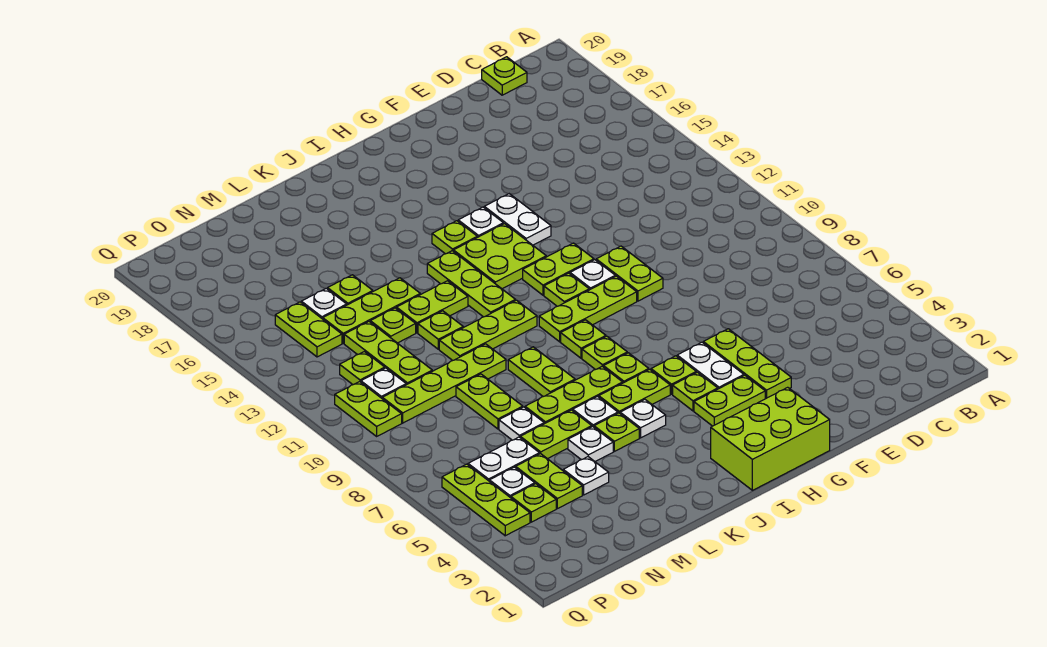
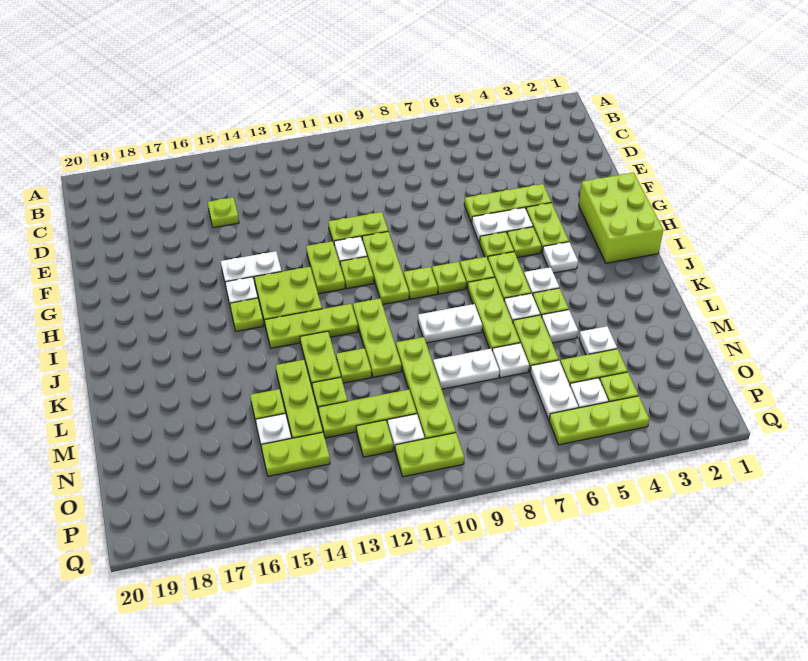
lime 1x1 plate [482,57,527,95] -> lime 1x1 plate moved to [208,197,239,228]
none -> white 1x1 plate [543,242,578,273]
lime 1x2 plate [508,347,575,397] -> white 1x2 plate [418,304,482,343]
lime 1x2 plate [456,374,523,429] -> white 1x2 plate [433,349,499,389]

